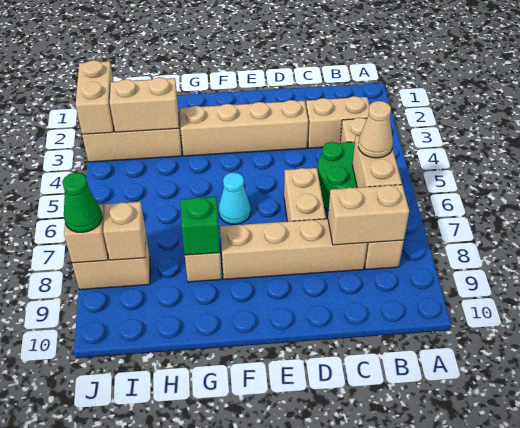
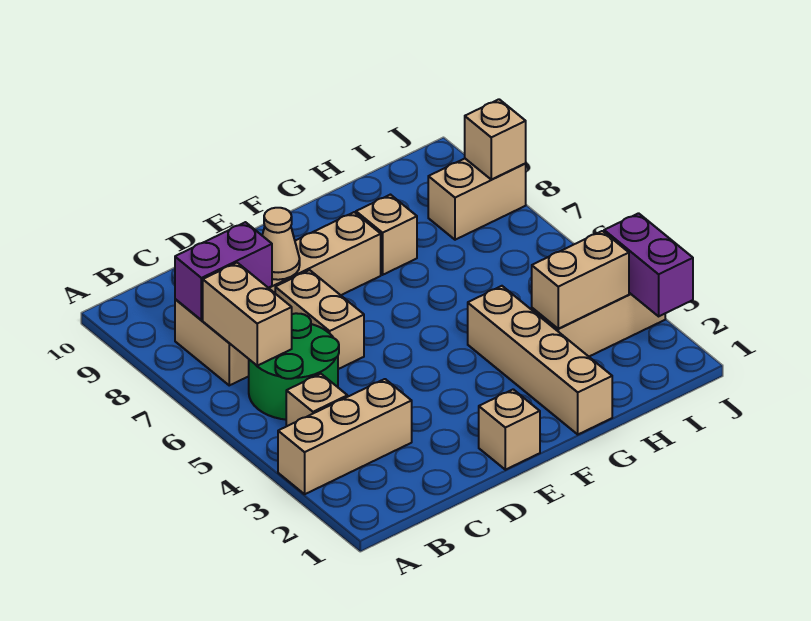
tan 1x2 brick [306,96,370,148] -> tan 1x3 brick [278,379,412,494]
tan 1x1 cone [358,101,393,158] -> tan 1x1 cone moved to [262,208,300,280]
tan 1x2 brick [328,185,409,245] -> purple 1x2 brick [175,222,272,320]
tan 1x4 brick [180,100,308,156] -> tan 1x4 brick turned to [468,286,612,434]
cyan 1x1 cone [219,173,251,224] -> none
green 1x1 brick [181,197,220,255] -> none
tan 1x1 brick [103,202,146,260] -> tan 1x1 brick moved to [479,389,540,470]
tan 1x2 brick [76,60,114,134] -> purple 1x2 brick [604,213,693,316]
green 1x1 cone [62,173,102,233] -> none

